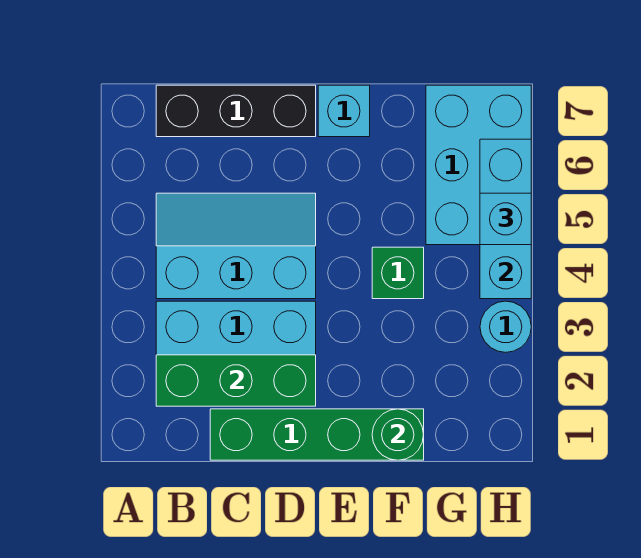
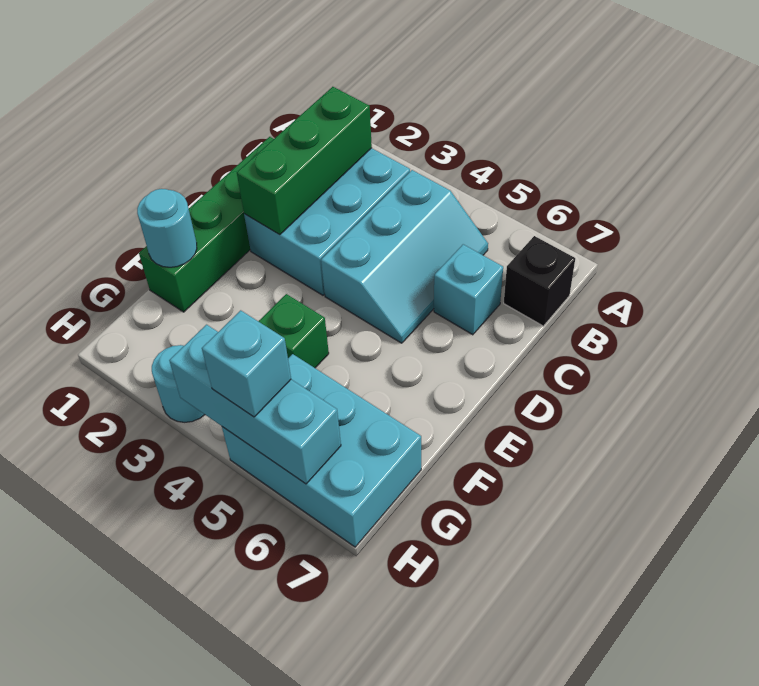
black 1x3 brick [156,85,316,137] -> black 1x1 brick [504,236,575,326]
cyan 1x1 brick [318,85,370,137] -> cyan 1x1 brick moved to [434,244,503,335]
green 1x1 round brick [372,409,424,460] -> cyan 1x1 round brick [137,189,197,267]

